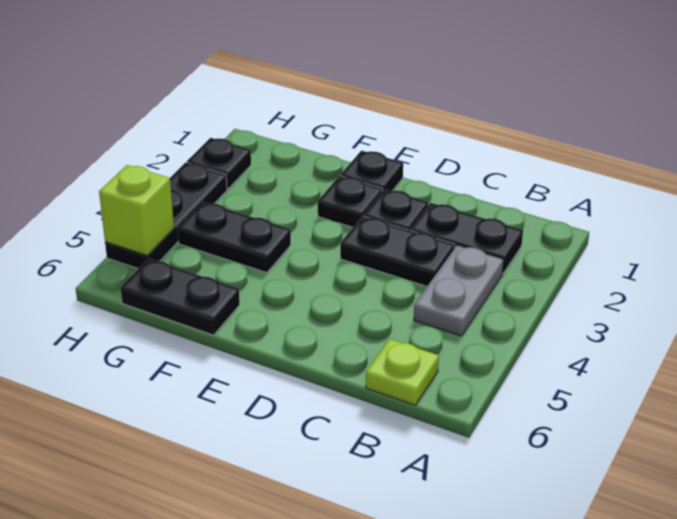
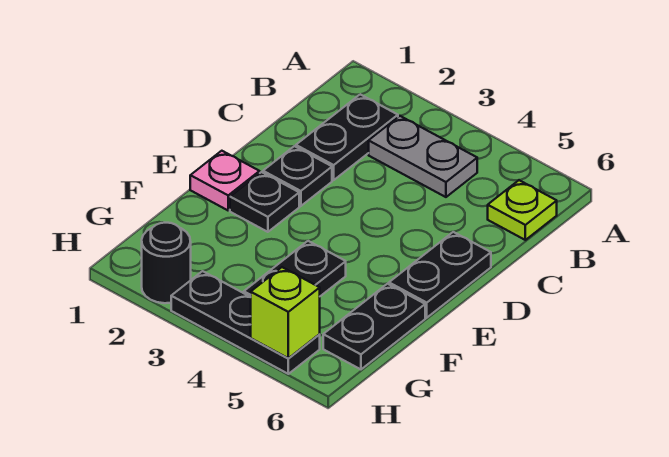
black 1x2 plate [340,216,455,286] -> black 1x2 plate moved to [389,232,491,318]
black 1x1 plate [341,151,403,191] -> pink 1x1 plate [190,151,260,210]
black 1x1 plate [187,138,251,189] -> black 1x1 round brick [142,223,191,303]

